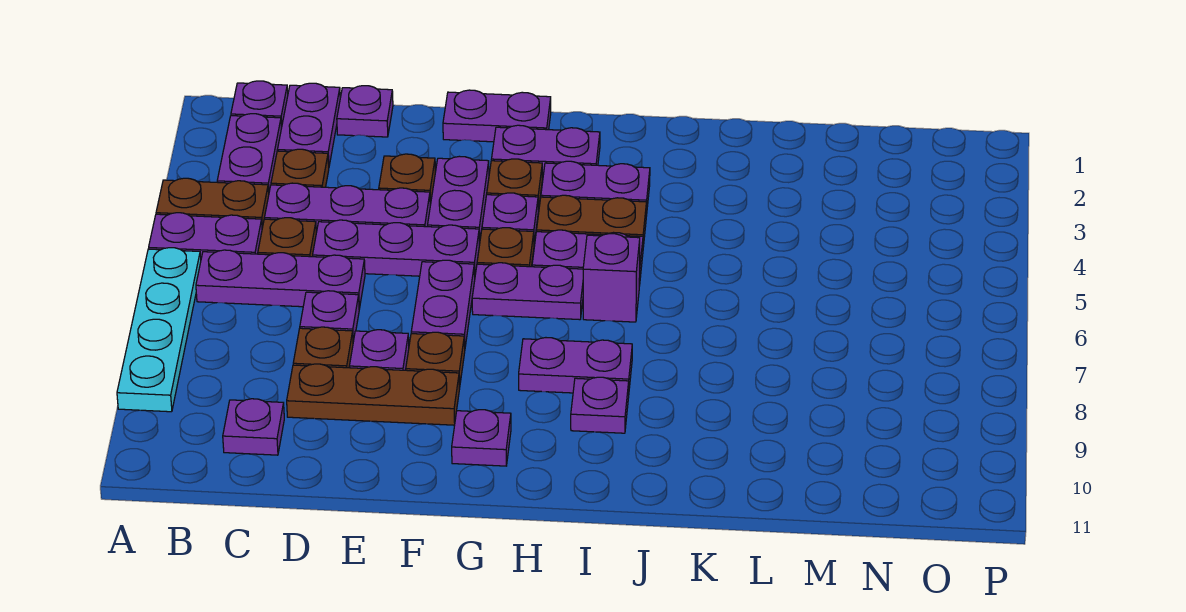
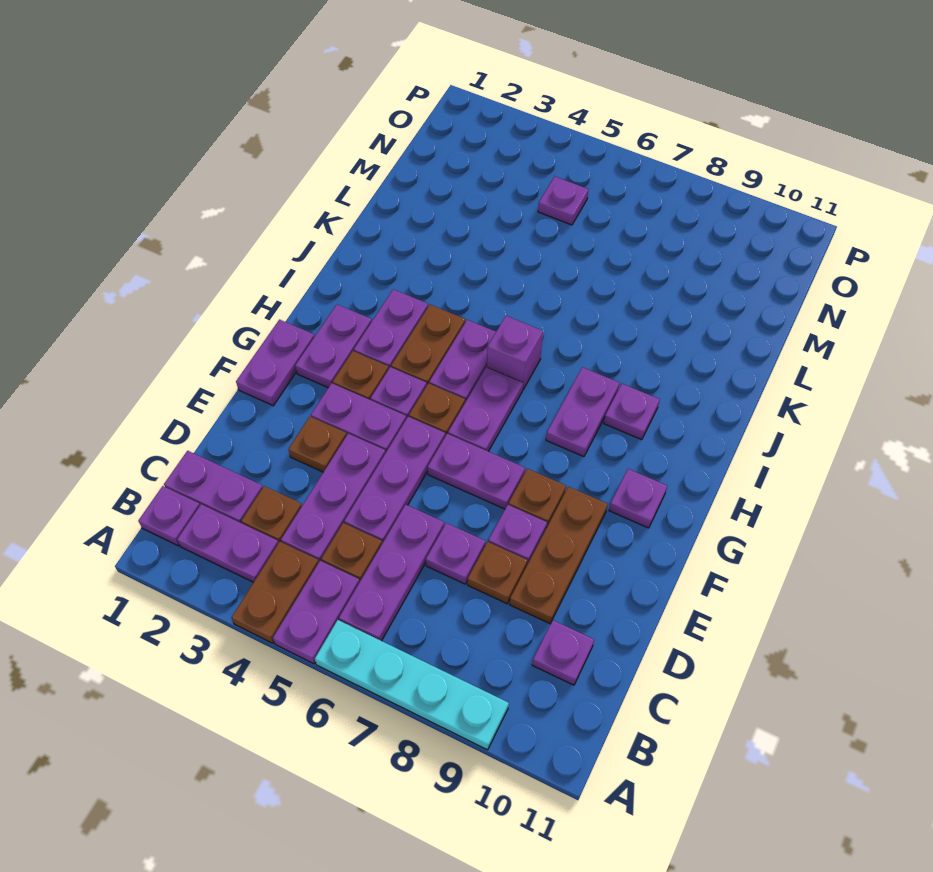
purple 1x1 plate [337,86,393,137] -> purple 1x1 plate moved to [538,177,589,225]

